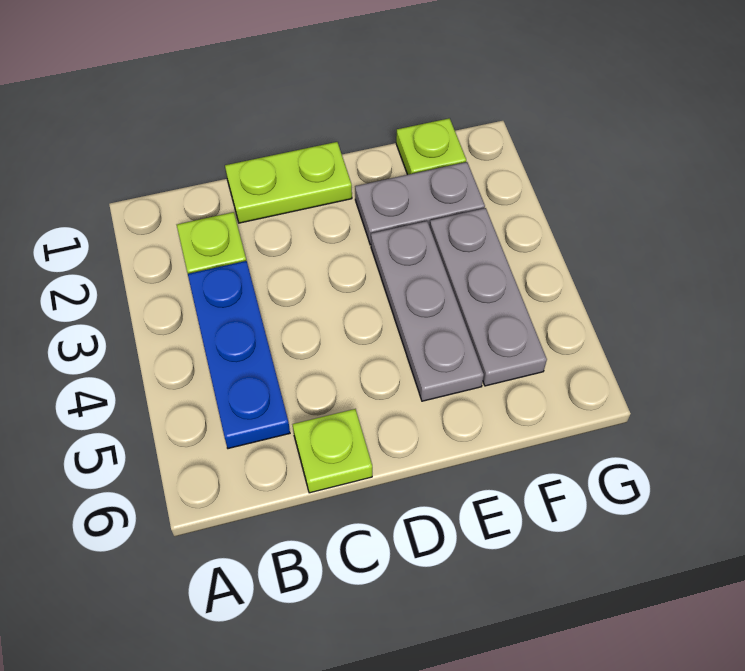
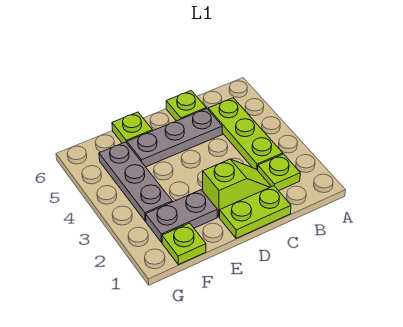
blue 1x3 plate [188,261,290,449] -> lime 1x3 plate [208,98,283,170]
none -> lime 1x2 slope [203,159,271,217]
grey 1x3 plate [371,221,484,401] -> grey 1x3 plate turned to [127,109,222,167]
none -> lime 1x1 plate [112,112,153,143]

